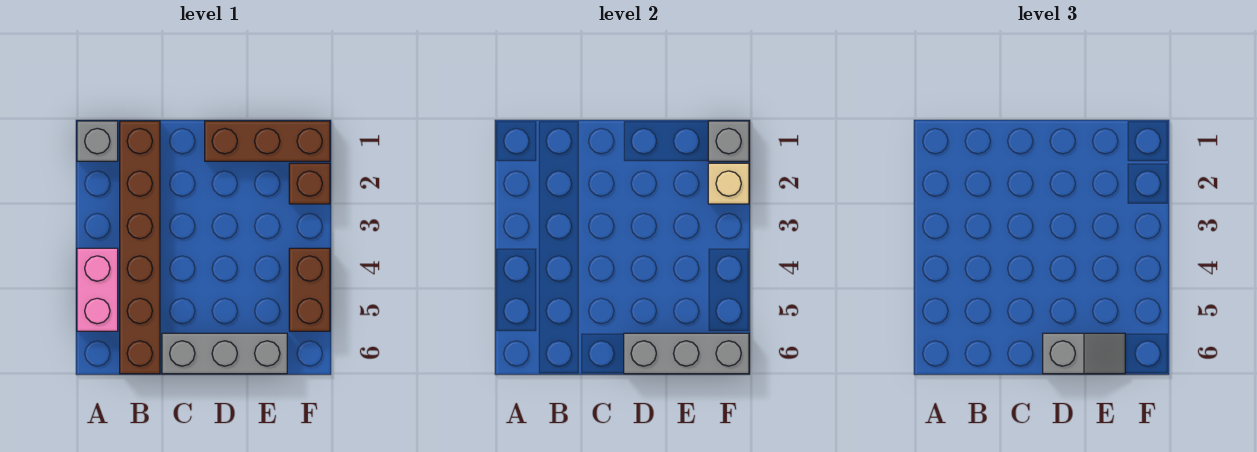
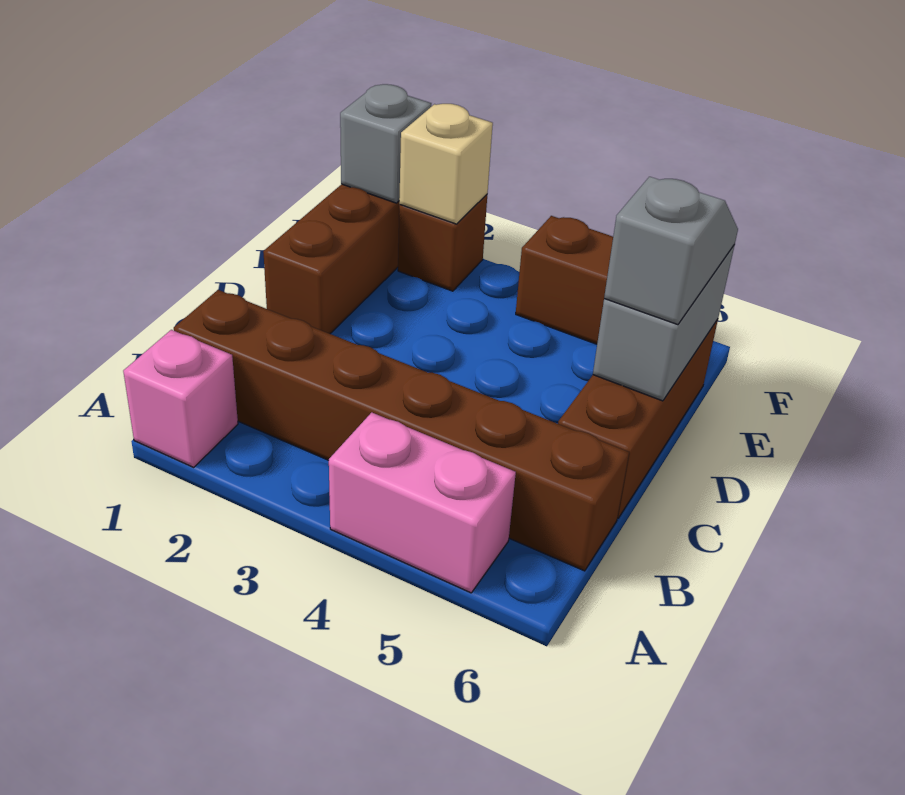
grey 1x1 brick [77,121,118,161] -> pink 1x1 brick [123,330,238,467]
grey 1x3 brick [162,333,287,374] -> brown 1x3 brick [558,319,718,518]
grey 1x3 brick [624,333,749,374] -> grey 1x2 brick [593,246,734,401]

